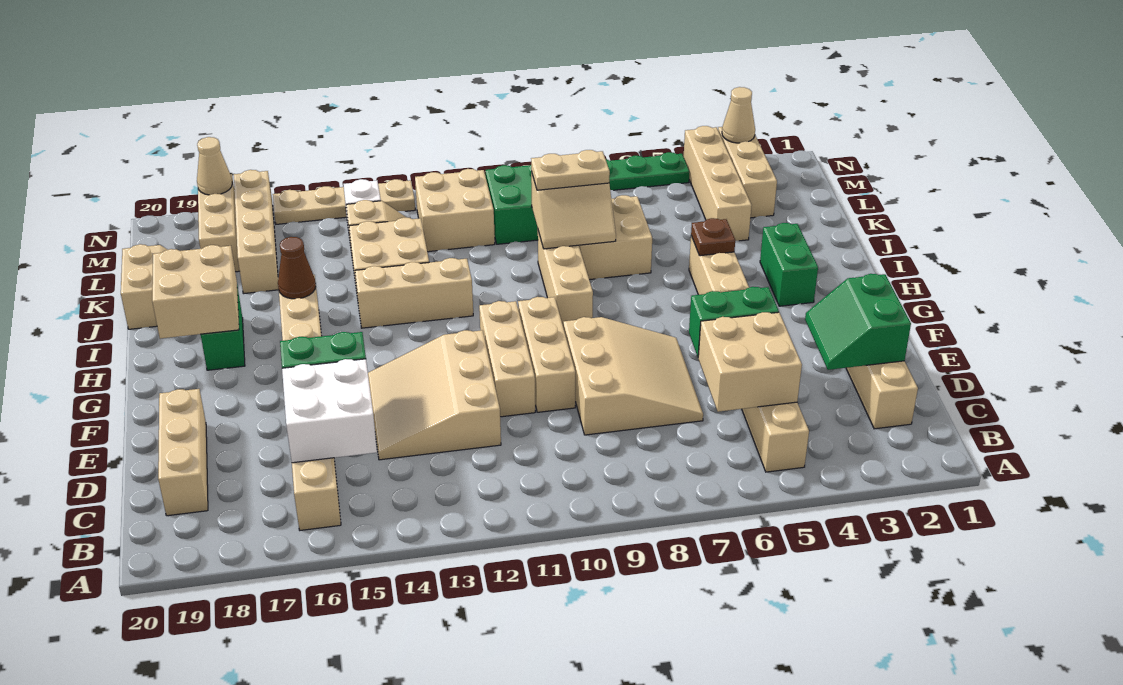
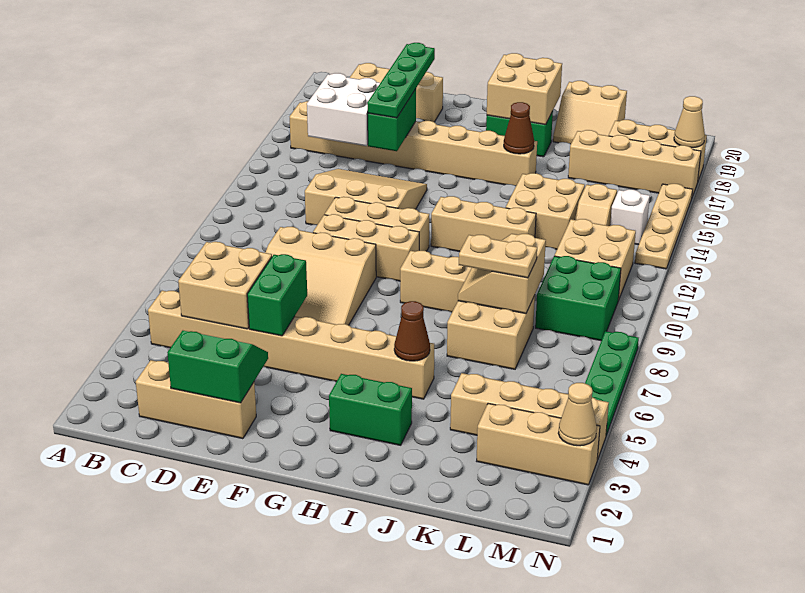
none -> green 1x4 plate [367,43,435,118]
brown 1x1 plate [691,218,735,256] -> brown 1x1 cone [394,301,430,361]
tan 1x3 brick [355,258,473,328] -> tan 1x3 brick turned to [431,196,536,252]
tan 1x2 plate [531,150,610,190] -> tan 1x2 plate turned to [459,235,537,278]

